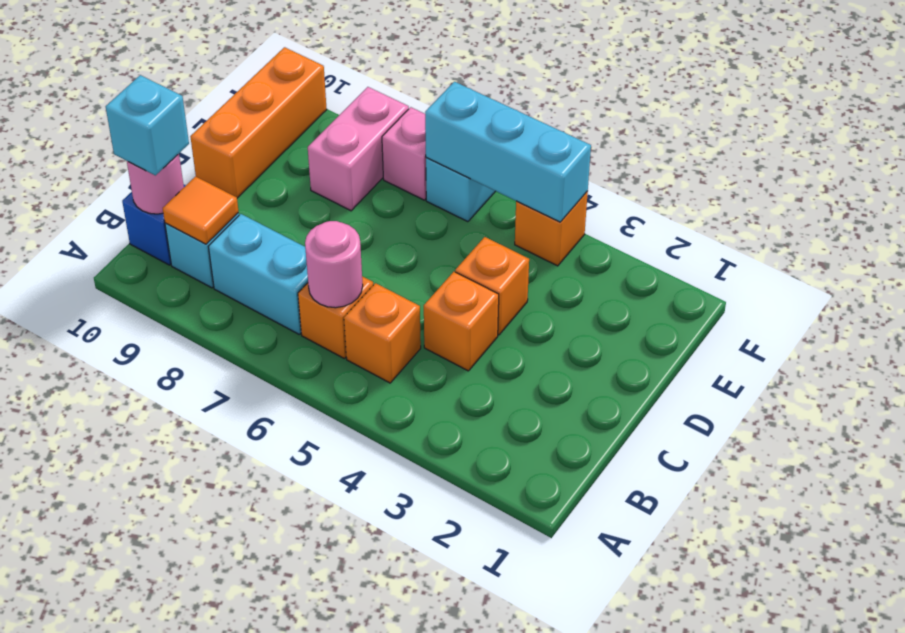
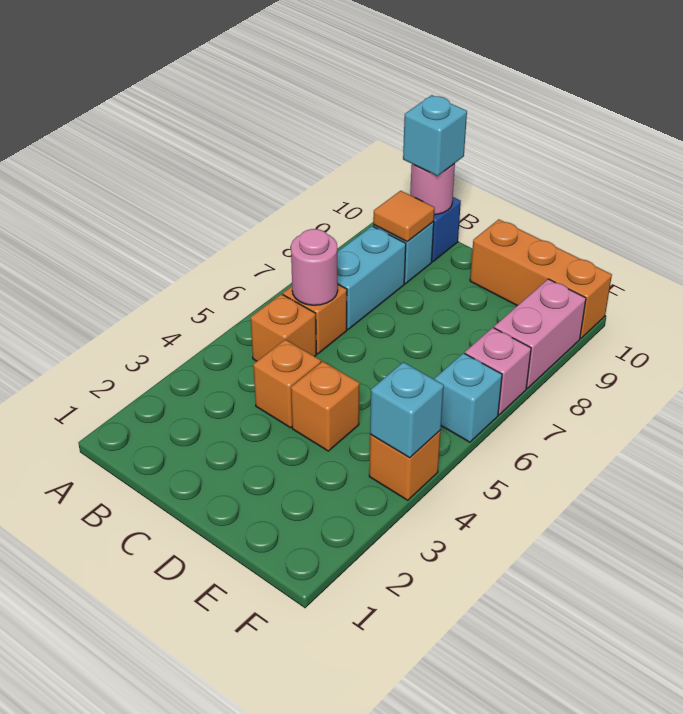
pink 1x2 brick [308,87,409,211] -> pink 1x2 brick turned to [494,279,586,388]
cyan 1x3 brick [425,82,591,222] -> cyan 1x1 brick [370,362,444,458]

